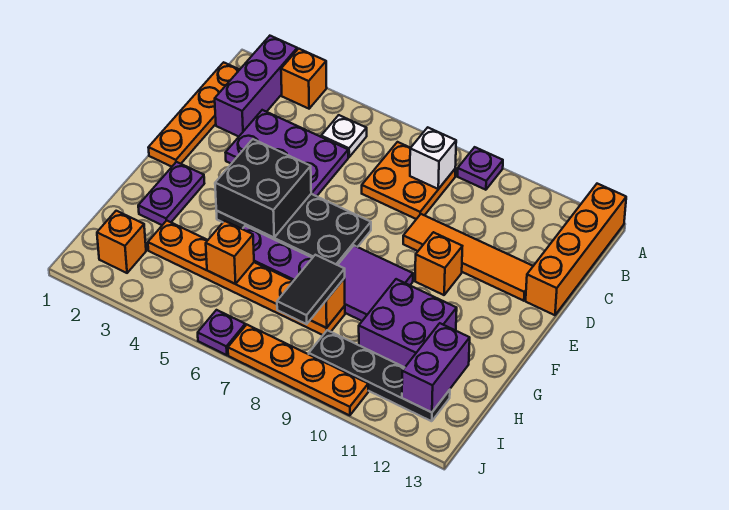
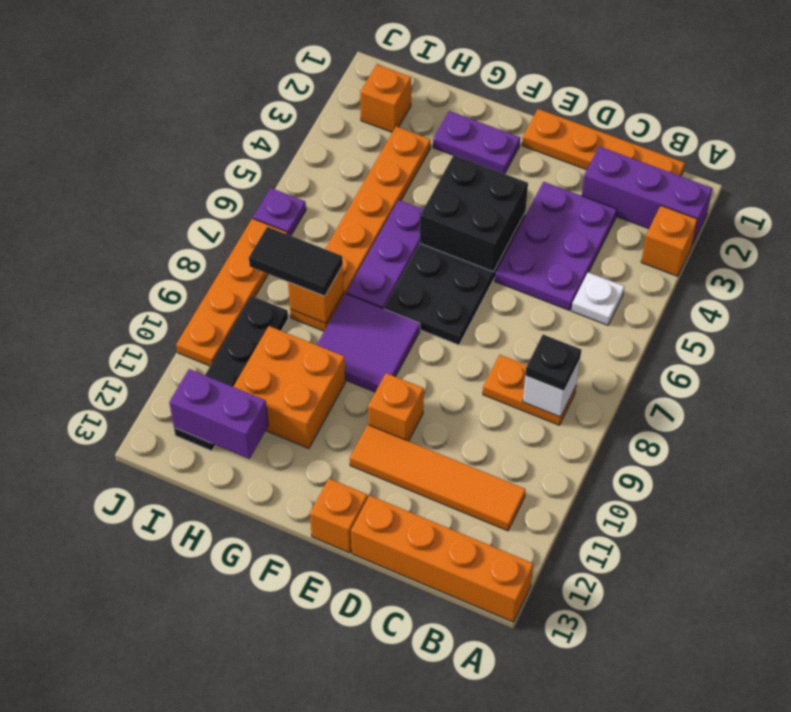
purple 1x1 plate [457,147,503,190] -> none
orange 2x2 plate [362,142,455,219] -> orange 1x2 plate [483,355,576,425]
none -> black 1x1 plate [525,335,581,391]
orange 1x4 tile [403,214,533,301] -> orange 1x4 tile turned to [350,425,526,531]
purple 2x2 brick [359,279,457,367] -> orange 2x2 brick [233,326,346,448]
orange 1x1 brick [206,221,254,284] -> orange 1x1 brick moved to [310,479,368,553]

